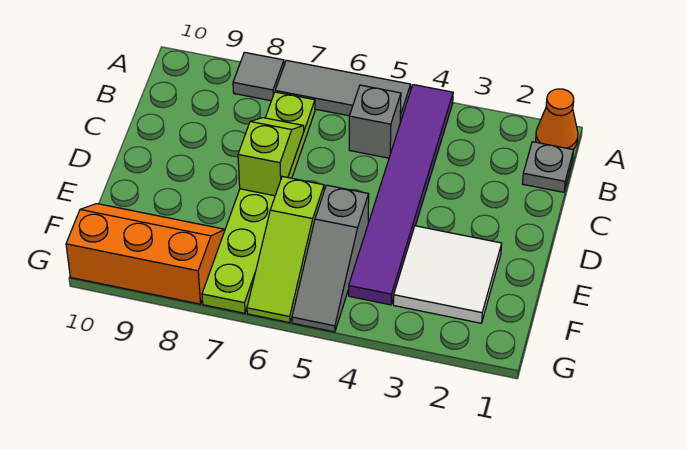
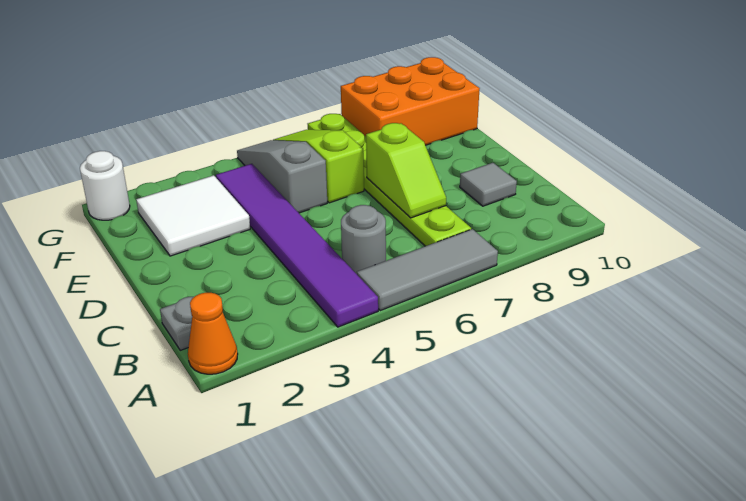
grey 1x1 tile [233,52,284,101] -> grey 1x1 tile moved to [460,163,517,206]
grey 1x1 brick [349,85,401,158] -> grey 1x1 round brick [341,205,386,274]
orange 2x3 slope [66,204,225,304] -> orange 2x3 brick [341,57,480,145]
none -> white 1x1 round brick [80,151,130,220]

